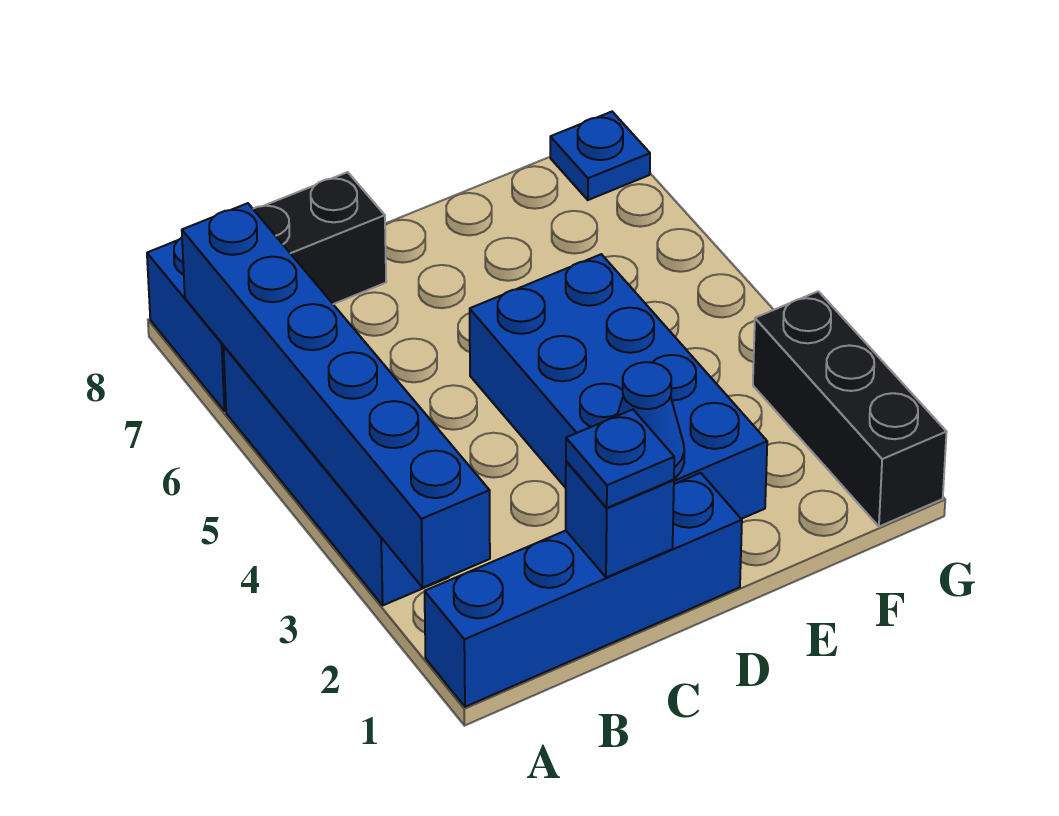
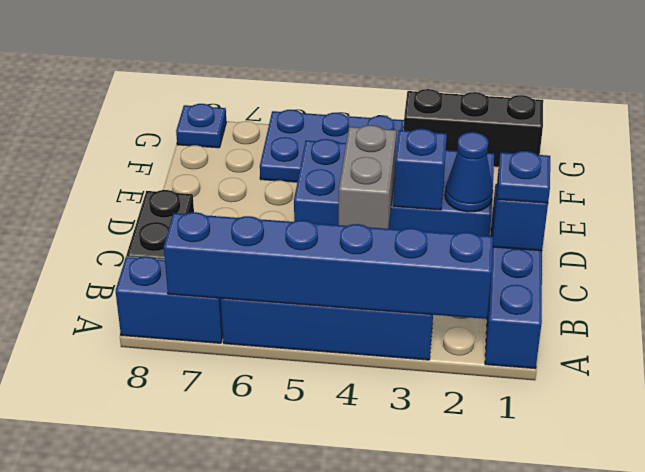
none -> grey 1x2 brick [339,125,397,229]
none -> blue 1x1 brick [394,129,447,210]
none -> blue 2x3 plate [260,110,404,182]

